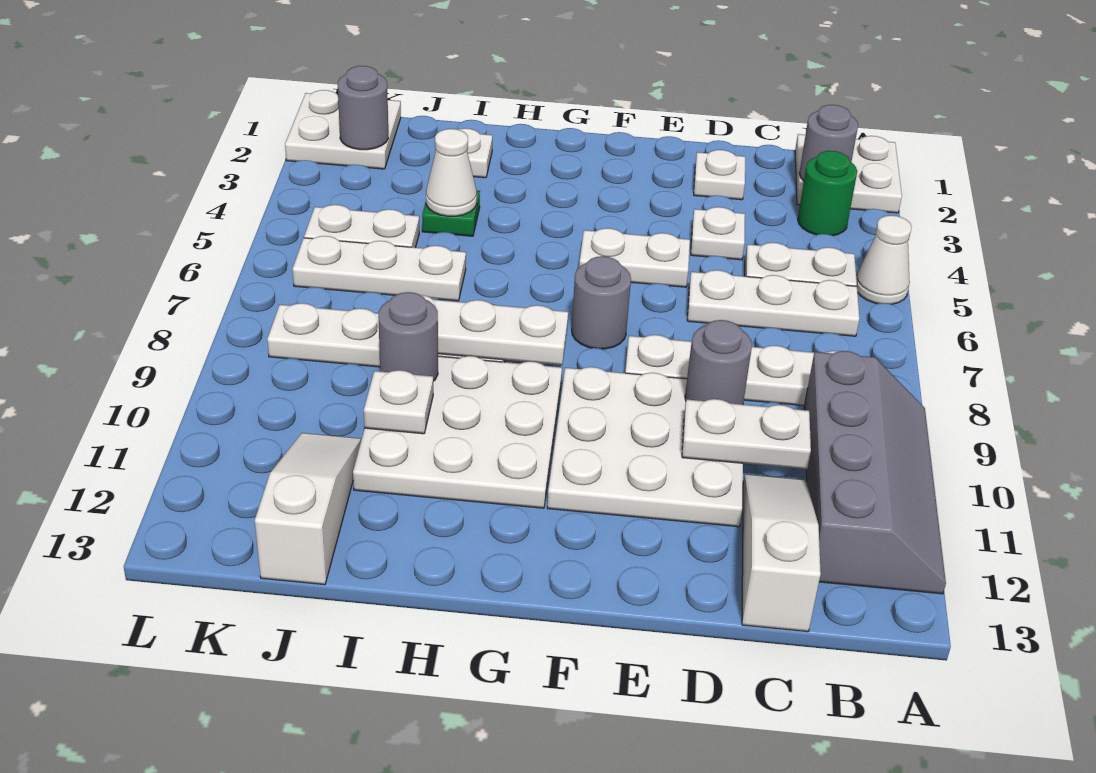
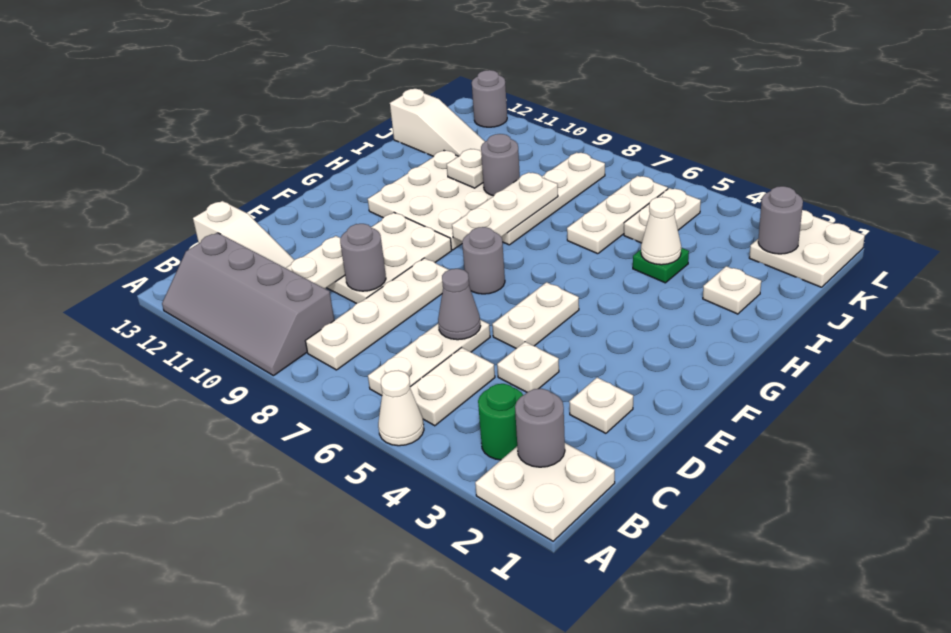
none -> grey 1x1 cone [438,269,481,340]
white 3x3 plate [547,367,743,527] -> white 2x3 plate [327,213,452,304]
none -> grey 1x1 round brick [472,70,507,127]

